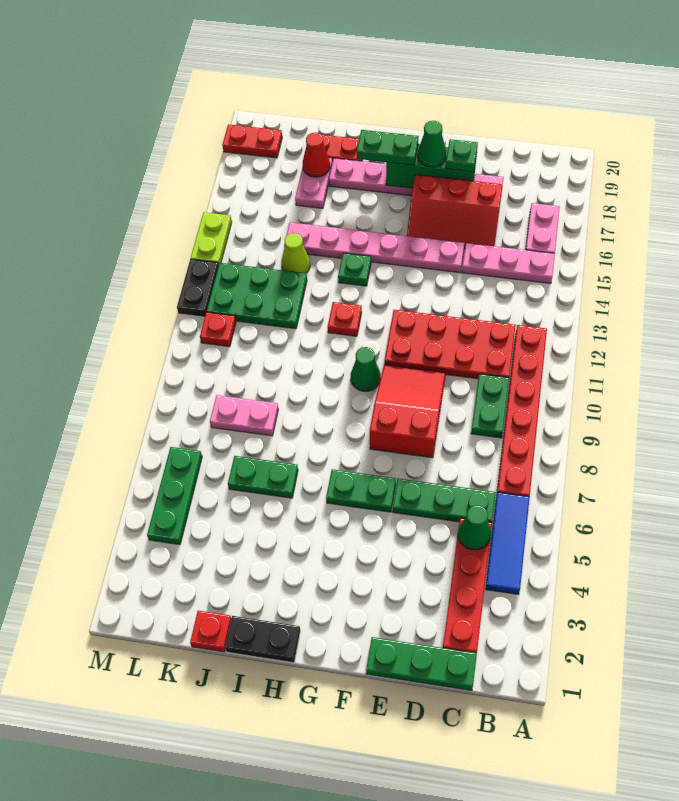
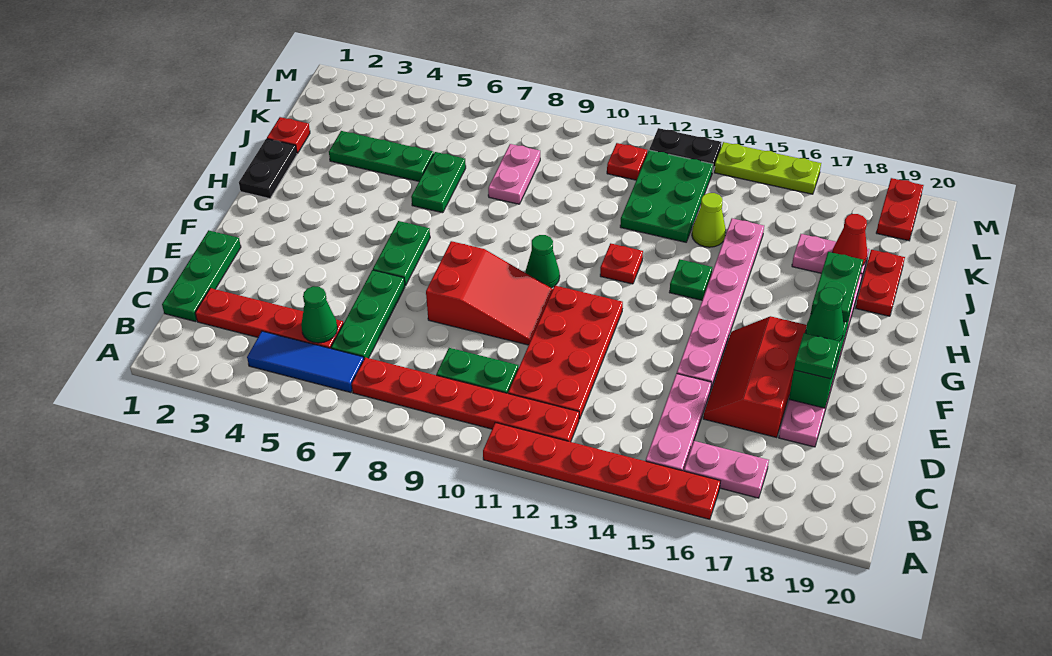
none -> red 1x6 plate [483,423,720,519]
green 1x3 plate [147,447,202,545] -> green 1x3 plate moved to [329,131,434,181]
lime 1x2 plate [191,212,232,265] -> lime 1x3 plate [714,142,821,194]

